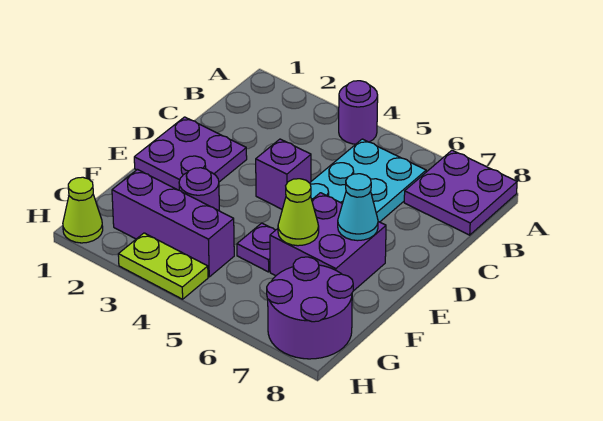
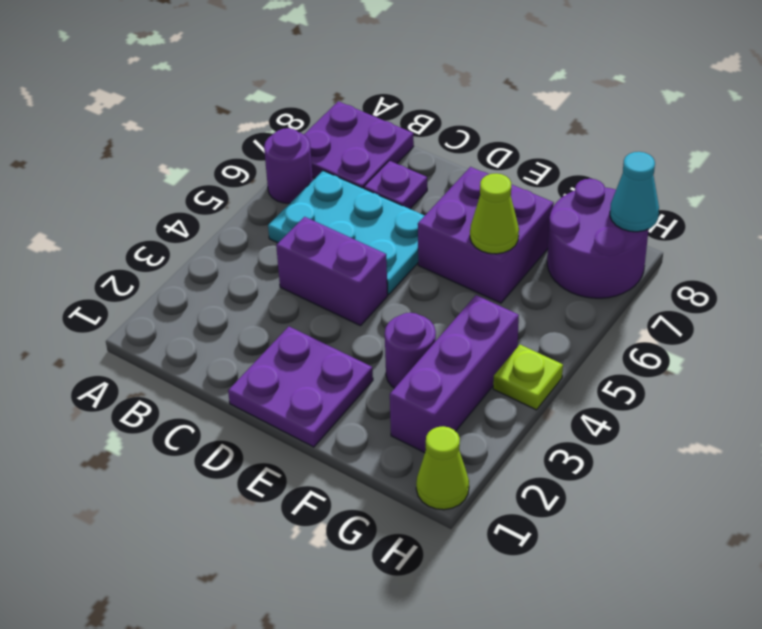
purple 1x1 round brick [339,81,378,144] -> purple 1x1 round brick moved to [264,128,313,203]
purple 1x1 brick [256,139,311,209] -> purple 1x2 brick [276,217,388,326]
cyan 1x1 cone [338,174,378,241] -> cyan 1x1 cone moved to [610,152,659,232]
purple 1x1 plate [237,223,275,272] -> purple 1x1 plate moved to [364,161,427,209]
lime 1x2 plate [118,233,208,299] -> lime 1x1 plate [493,345,563,410]

